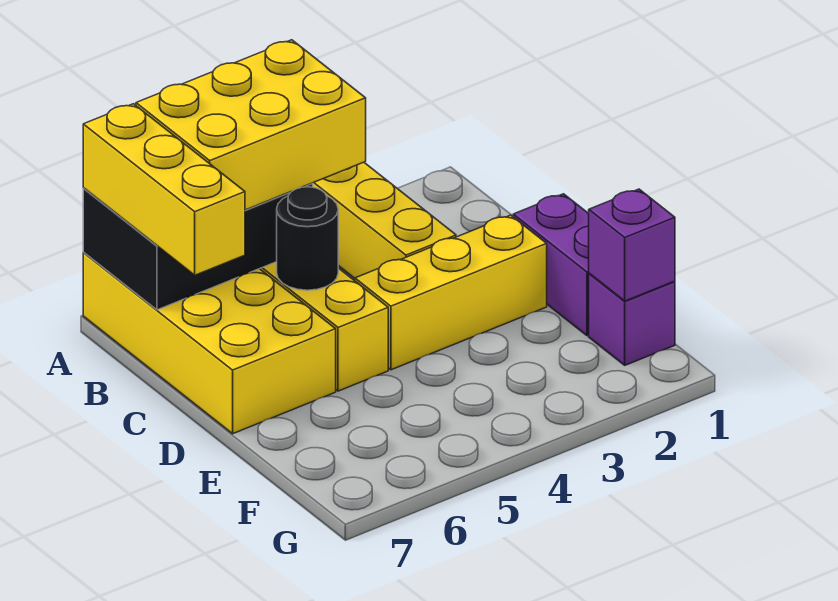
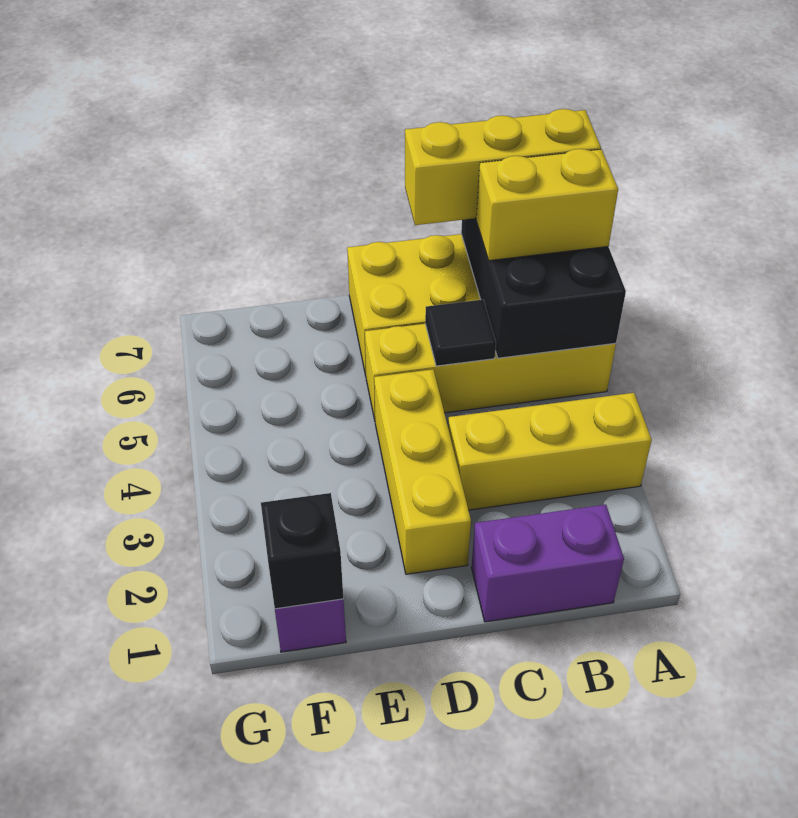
yellow 2x3 brick [136,40,366,210] -> yellow 1x2 brick [476,149,618,261]
black 1x1 round brick [277,187,338,290] -> black 1x1 tile [425,300,496,366]
purple 1x2 brick [513,194,589,336] -> purple 1x2 brick moved to [472,505,624,622]
purple 1x1 brick [589,189,675,301] -> black 1x1 brick [261,493,343,609]

